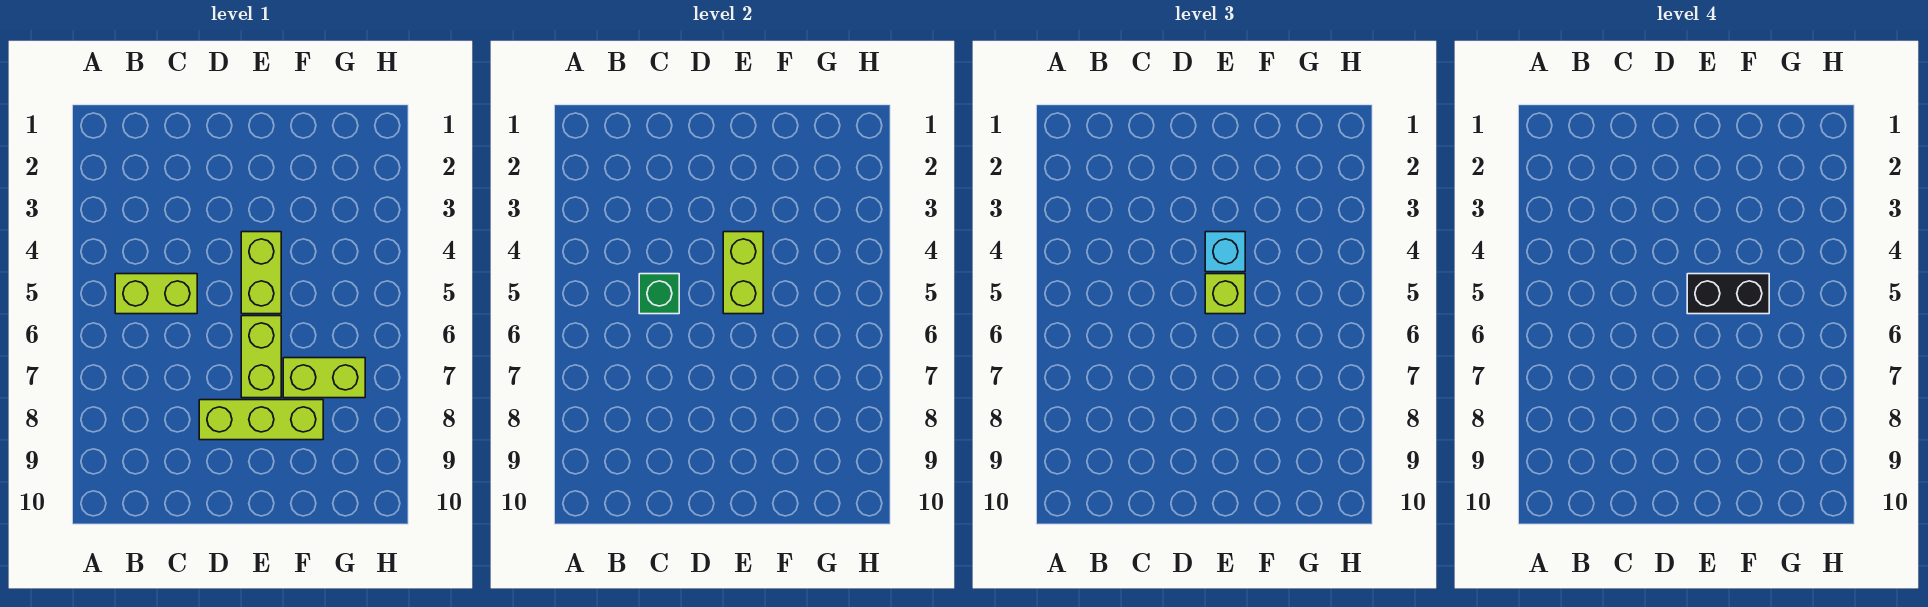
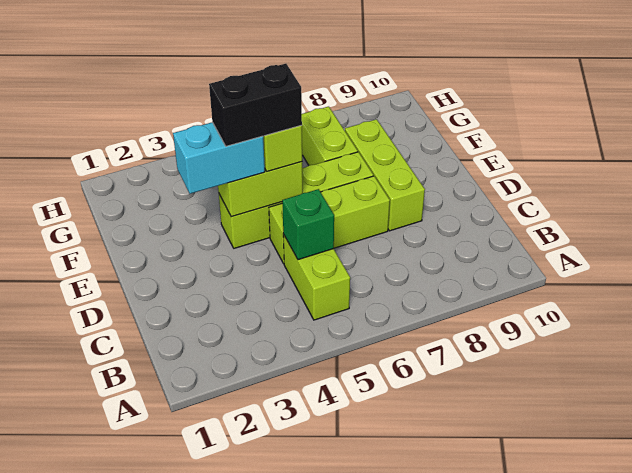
none -> lime 1x3 brick [269,176,390,264]
cyan 1x1 brick [1205,232,1245,272] -> cyan 1x2 brick [173,122,265,194]
black 1x2 brick [1687,274,1769,314] -> black 1x2 brick turned to [209,64,302,146]

